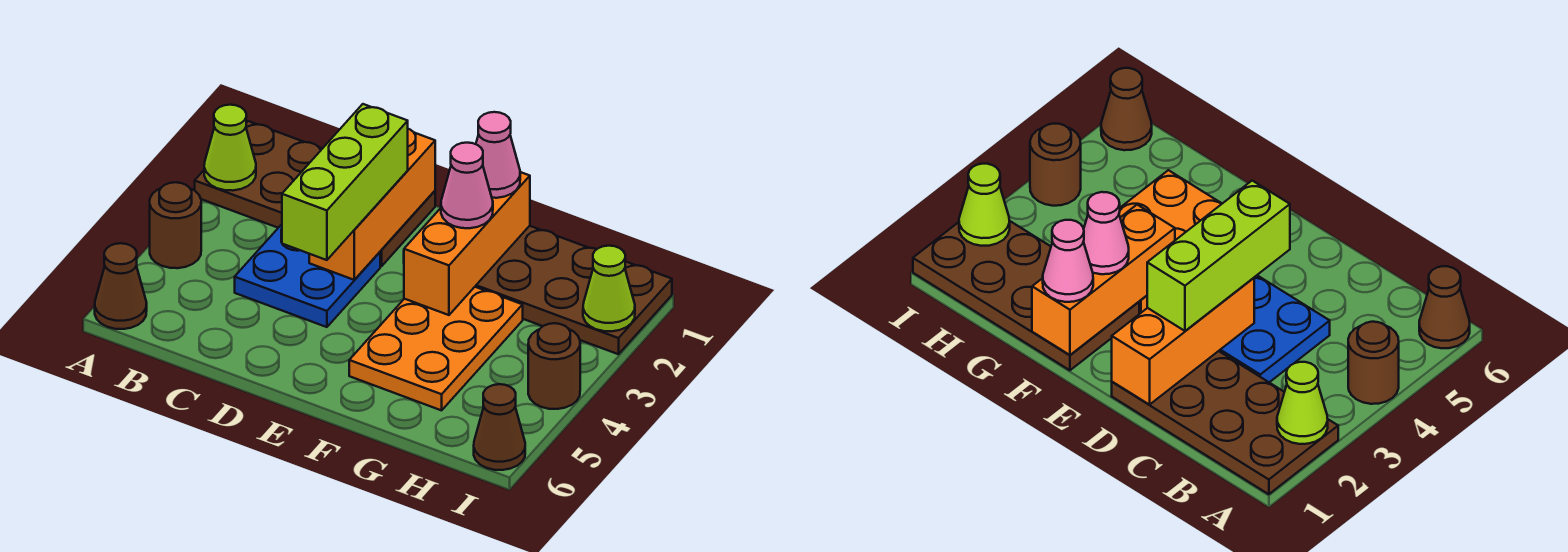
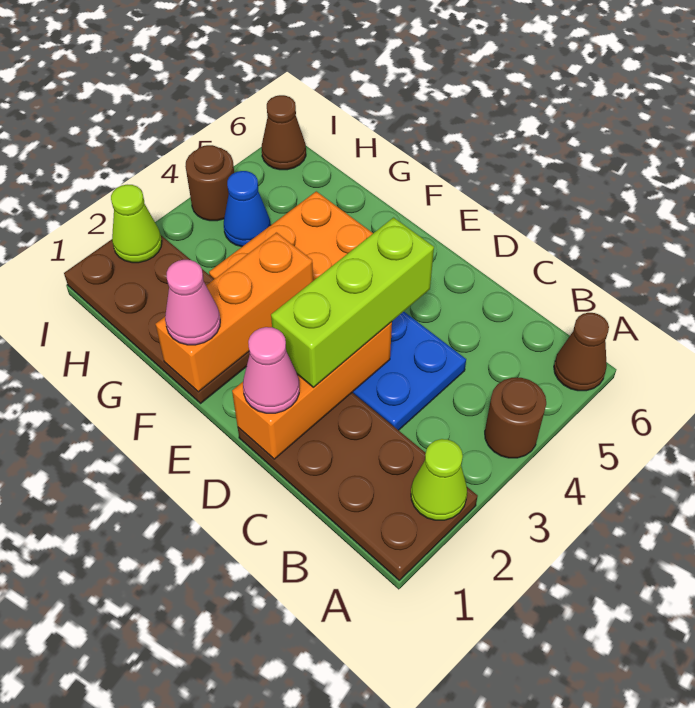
pink 1x1 cone [441,143,493,228] -> pink 1x1 cone moved to [243,327,299,413]
none -> blue 1x1 cone [224,171,271,247]

